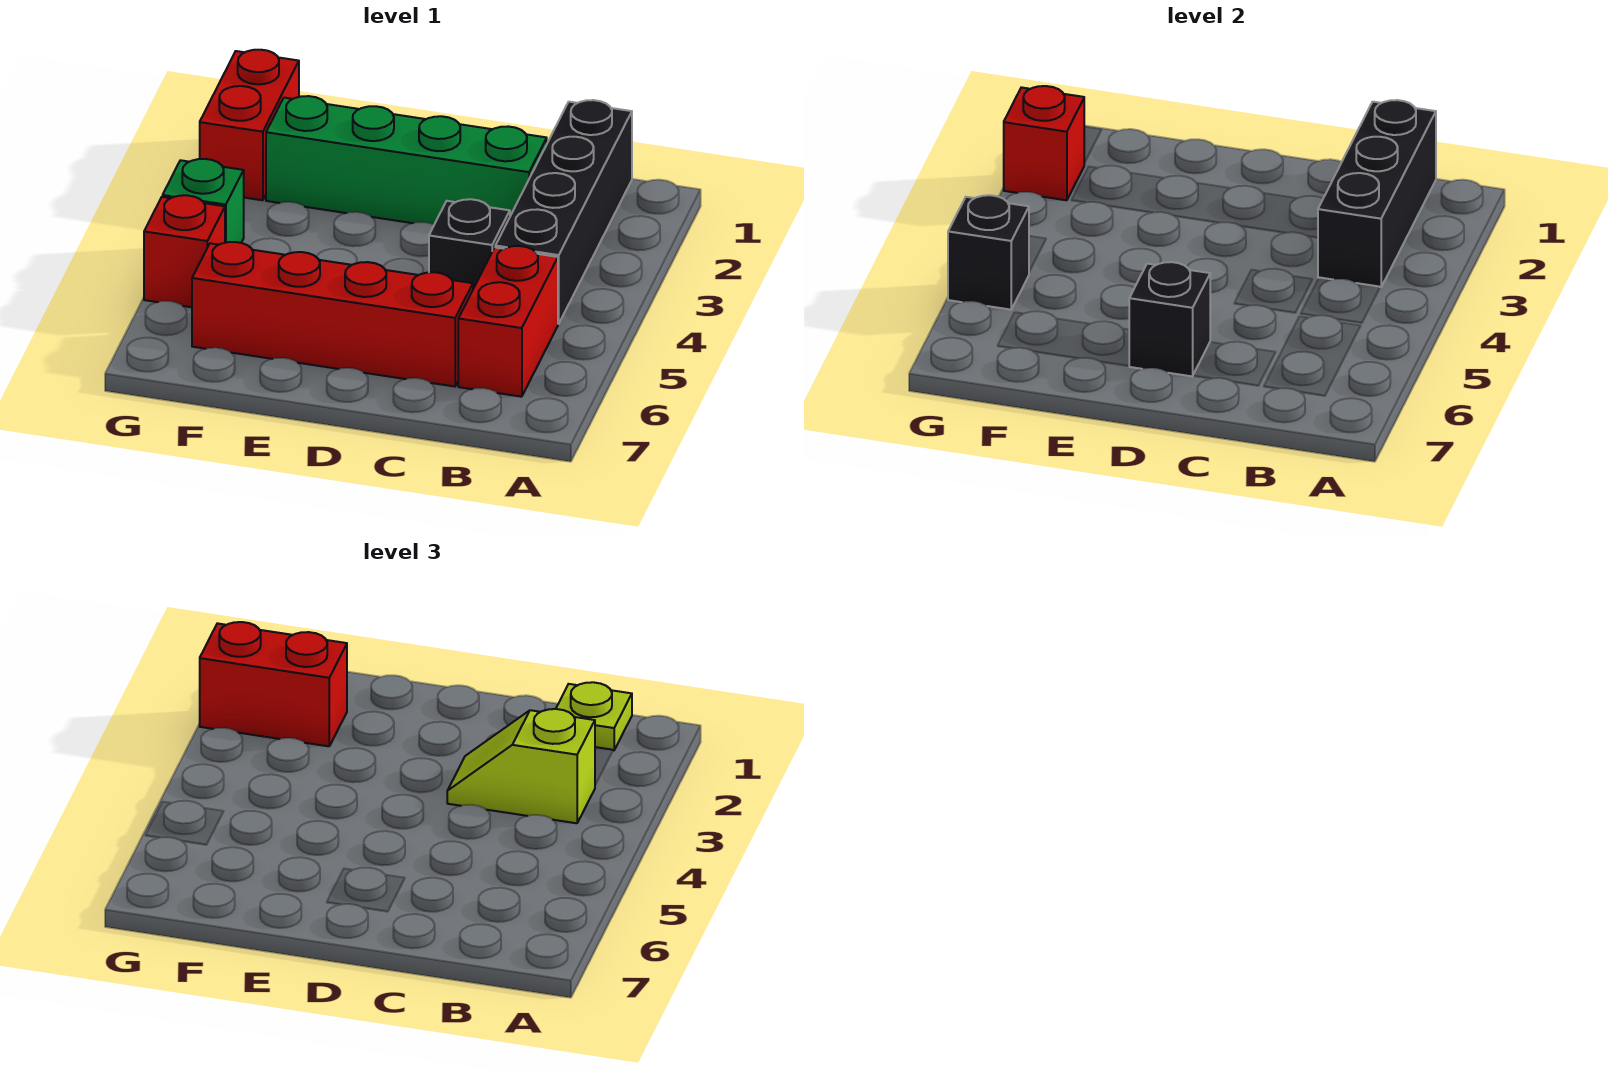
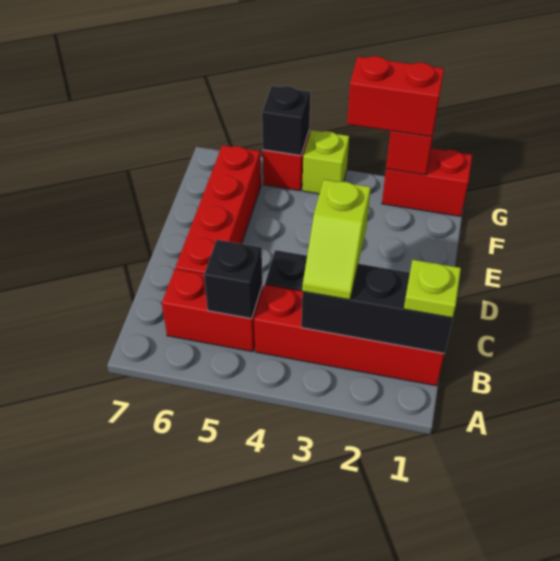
black 1x4 brick [495,100,632,324] -> red 1x4 brick [254,285,444,386]
lime 1x2 slope [447,709,595,823] -> lime 1x2 slope turned to [302,180,371,300]
green 1x4 brick [266,96,547,225] -> none
black 1x1 brick [1129,262,1210,376] -> black 1x1 brick moved to [204,240,262,319]
red 1x2 brick [200,622,347,746] -> red 1x2 brick turned to [347,56,444,137]
green 1x1 brick [163,159,244,243] -> lime 1x1 brick [302,130,349,194]

